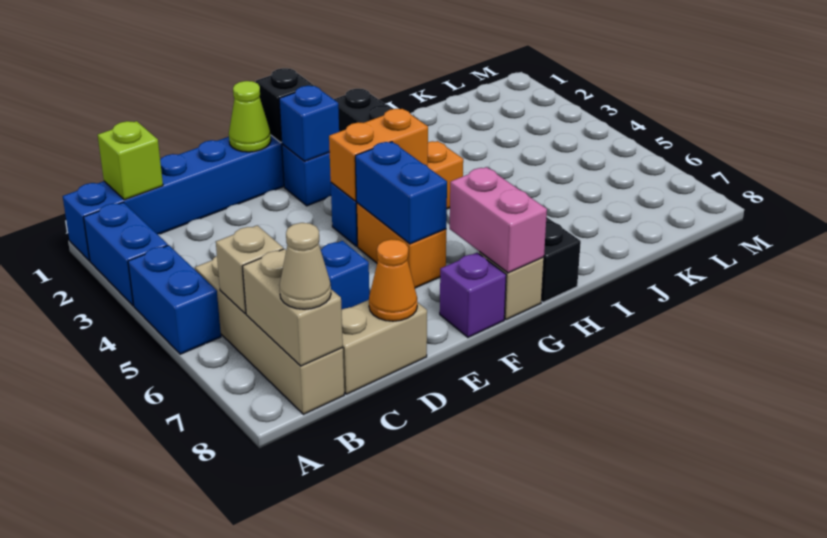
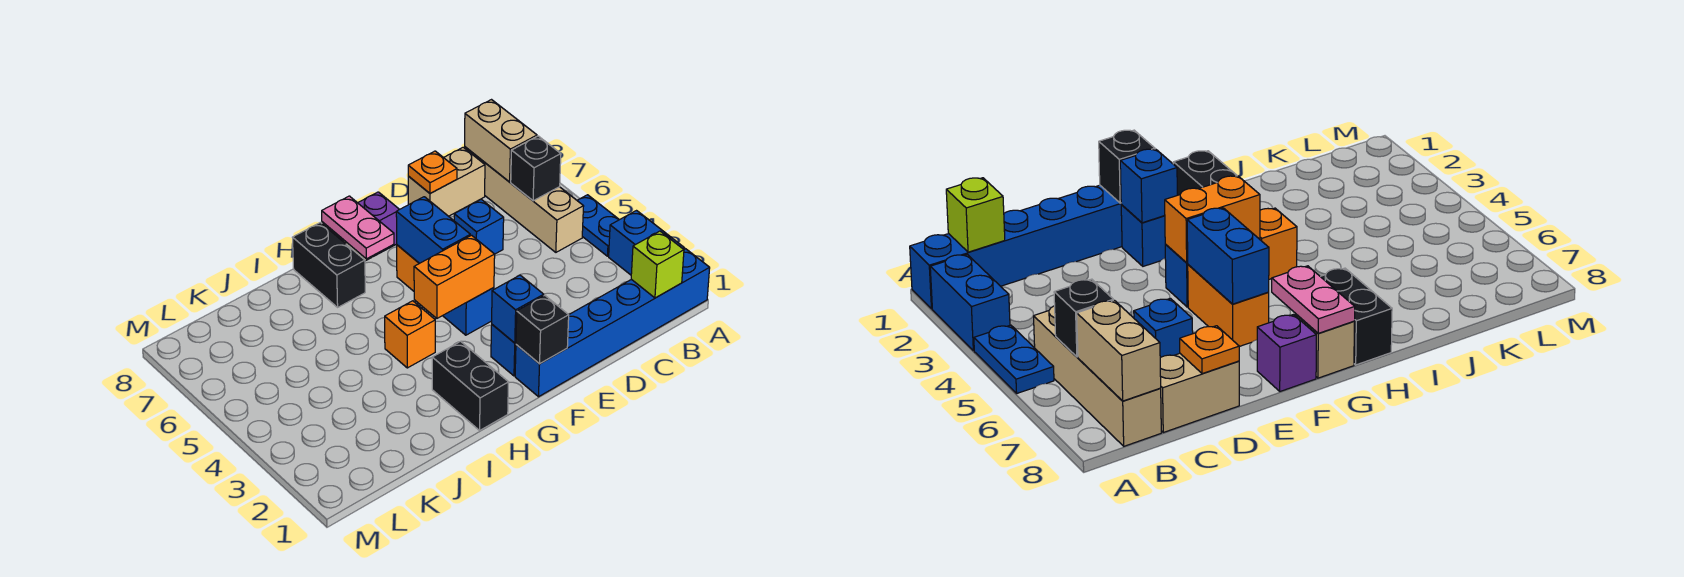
blue 1x2 brick [128,245,221,354] -> blue 1x2 plate [577,195,619,256]
tan 1x1 brick [216,225,283,314] -> black 1x1 brick [511,136,561,201]
tan 1x1 cone [279,223,331,309] -> none
orange 1x1 cone [369,239,417,321] -> orange 1x1 plate [408,151,457,193]
lime 1x1 cone [229,81,271,152] -> none
pink 1x2 brick [450,167,547,273] -> pink 1x2 plate [322,196,394,259]

